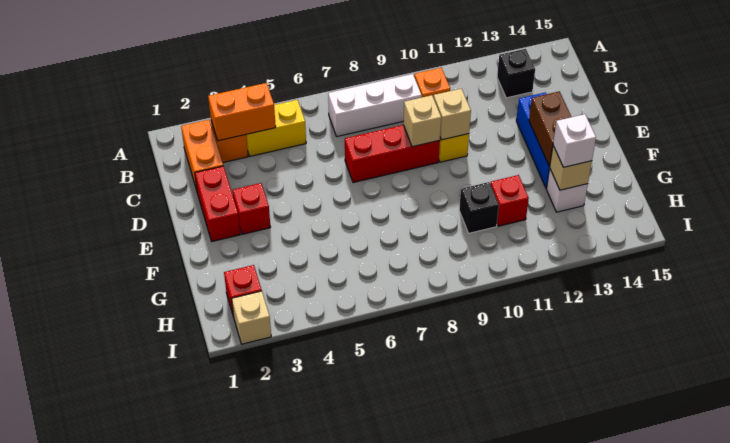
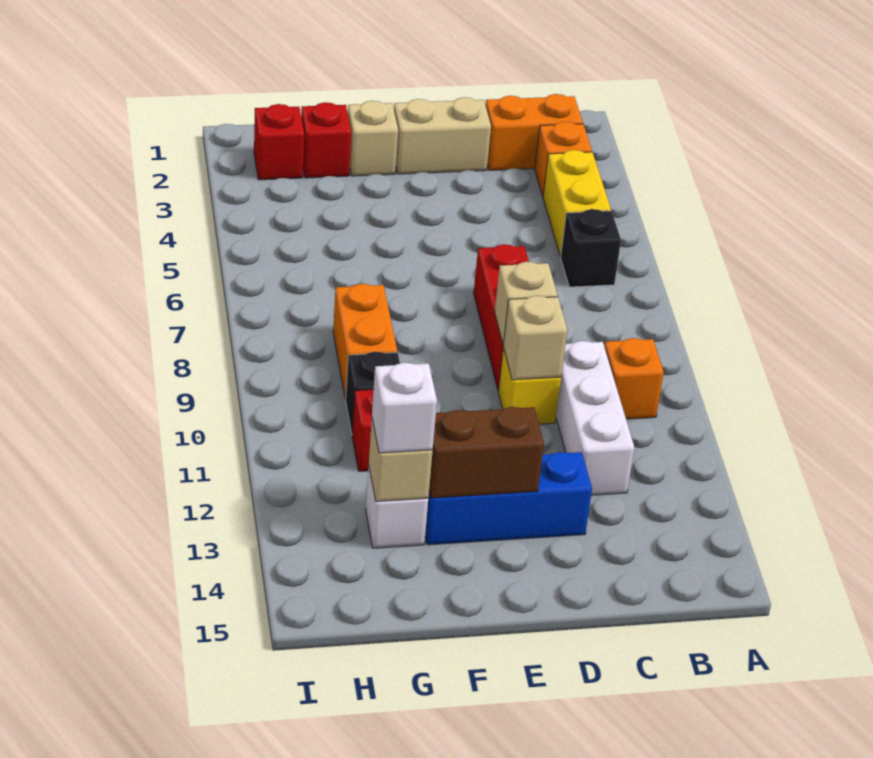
orange 1x2 brick [208,83,276,141] -> orange 1x2 brick moved to [333,284,397,399]
white 1x3 brick [328,74,422,136] -> white 1x3 brick moved to [556,341,635,495]
black 1x1 brick [497,49,535,98] -> black 1x1 brick moved to [561,209,621,287]
red 1x2 brick [195,166,240,241] -> tan 1x2 brick [394,97,491,174]
red 1x1 brick [233,183,271,234] -> red 1x1 brick moved to [301,102,351,178]
tan 1x1 brick [232,291,271,344] -> tan 1x1 brick moved to [348,101,398,176]

